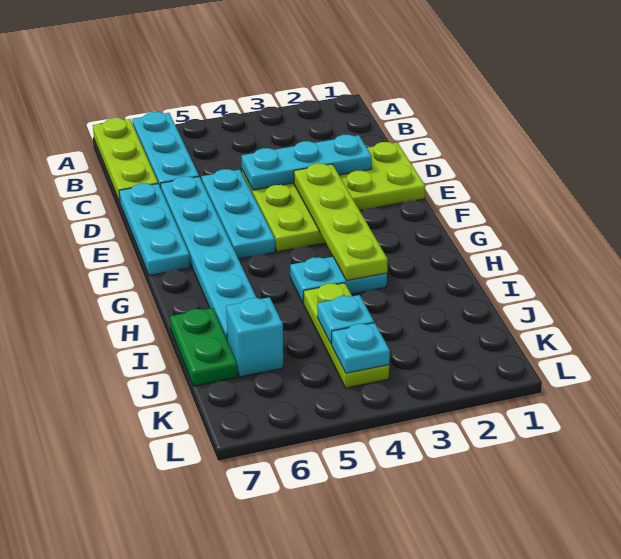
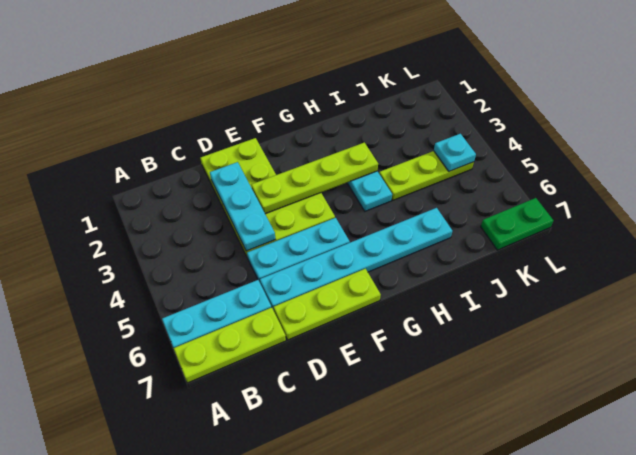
cyan 1x3 plate [119,183,190,275] -> lime 1x3 plate [274,269,381,340]
green 1x2 plate [170,308,237,386] -> green 1x2 plate moved to [481,198,553,250]
cyan 1x1 plate [317,295,374,344] -> none
cyan 1x1 brick [226,297,283,377] -> none

